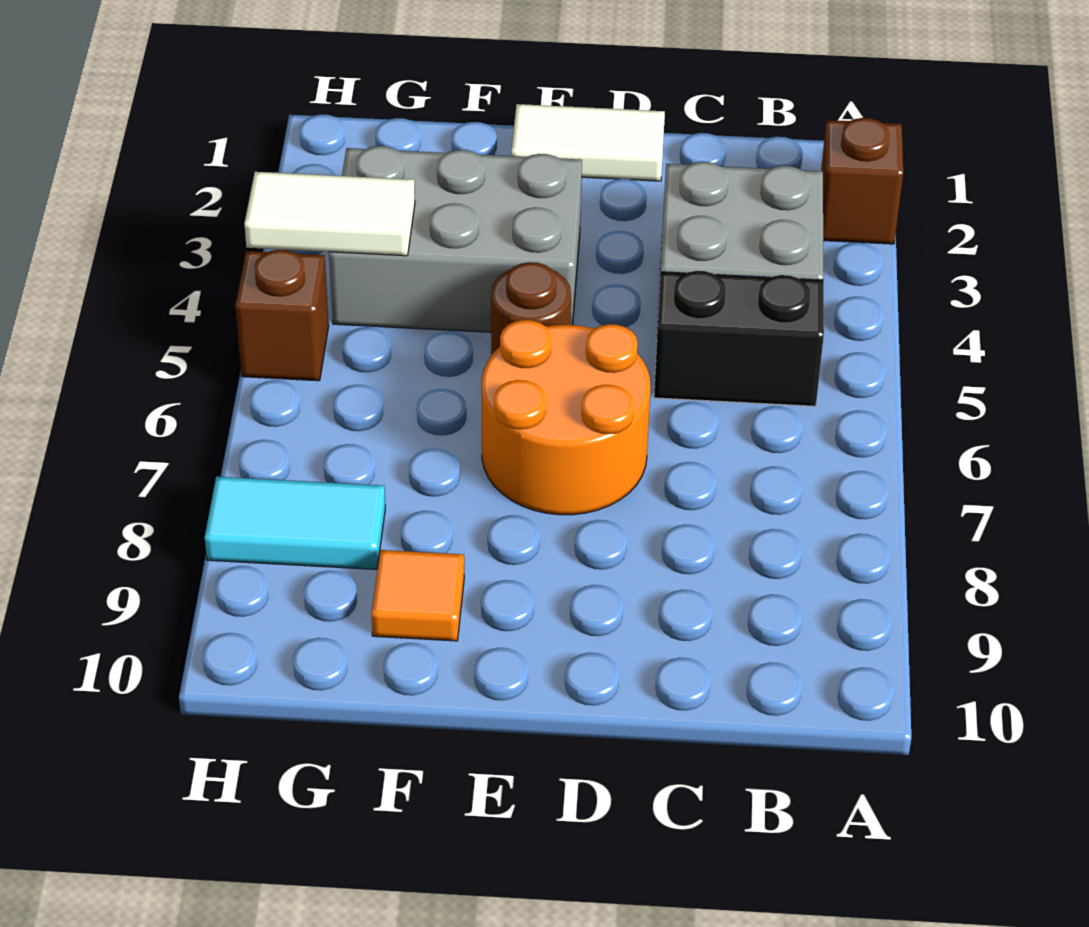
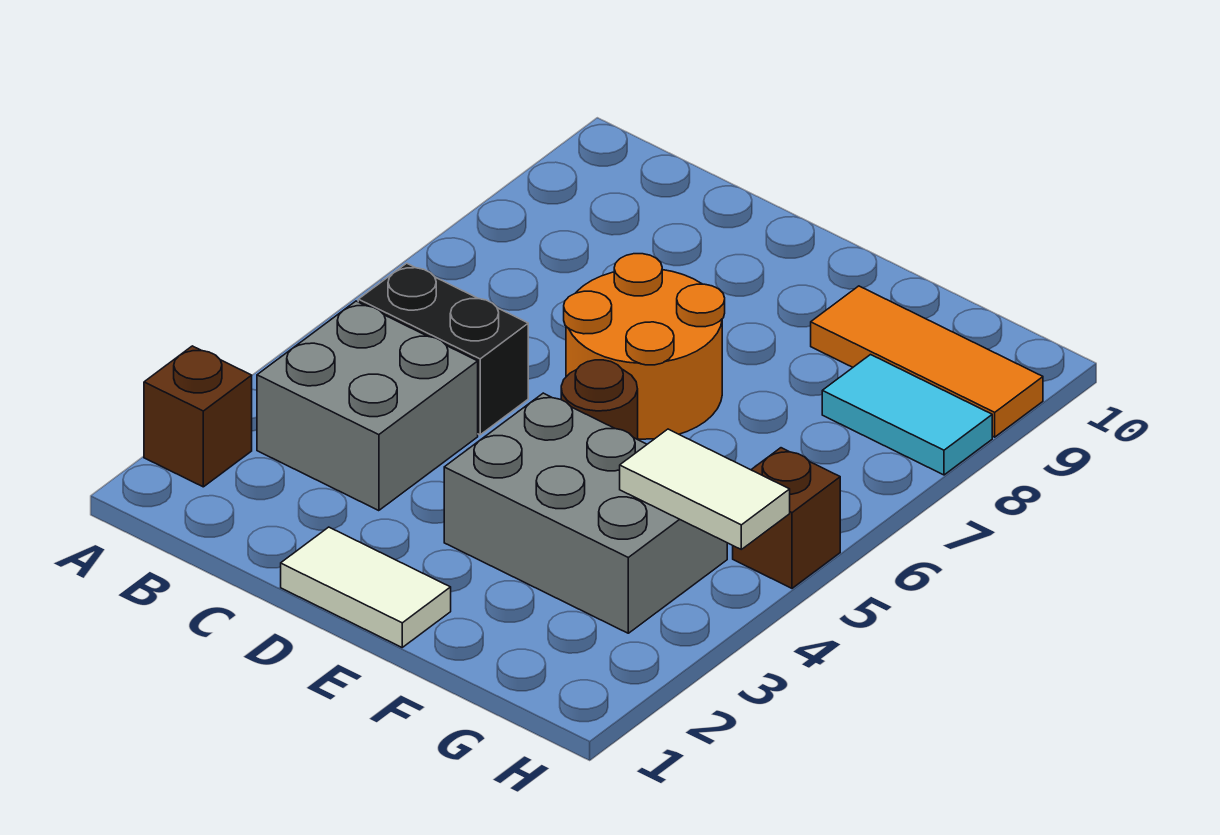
orange 1x1 tile [372,550,464,641] -> orange 1x3 tile [811,286,1043,437]

